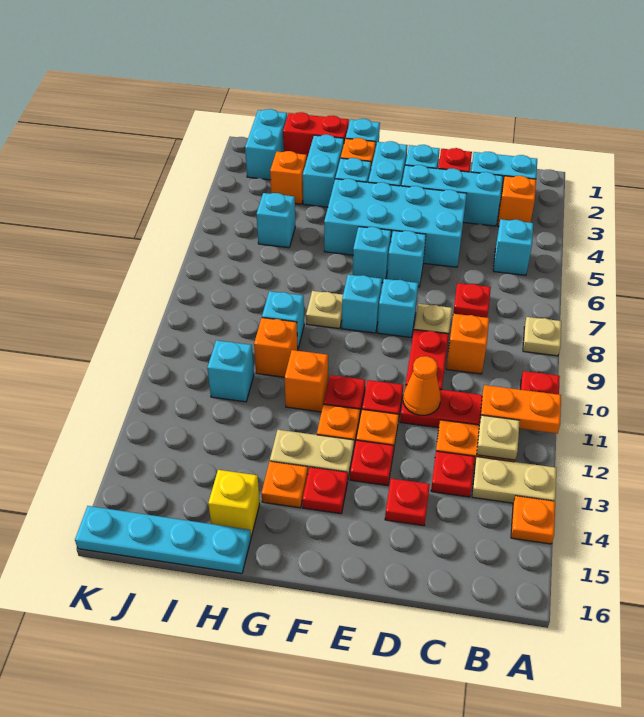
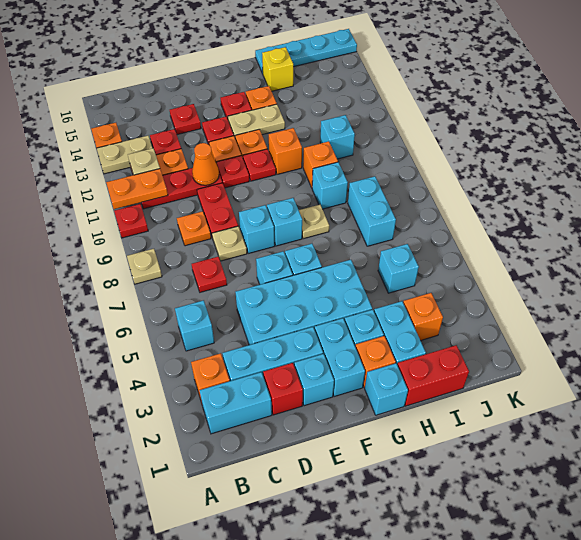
orange 1x1 brick [446,314,489,374] -> orange 1x1 plate [177,211,211,246]
cyan 1x2 brick [245,109,287,180] -> cyan 1x2 brick moved to [348,176,396,246]

